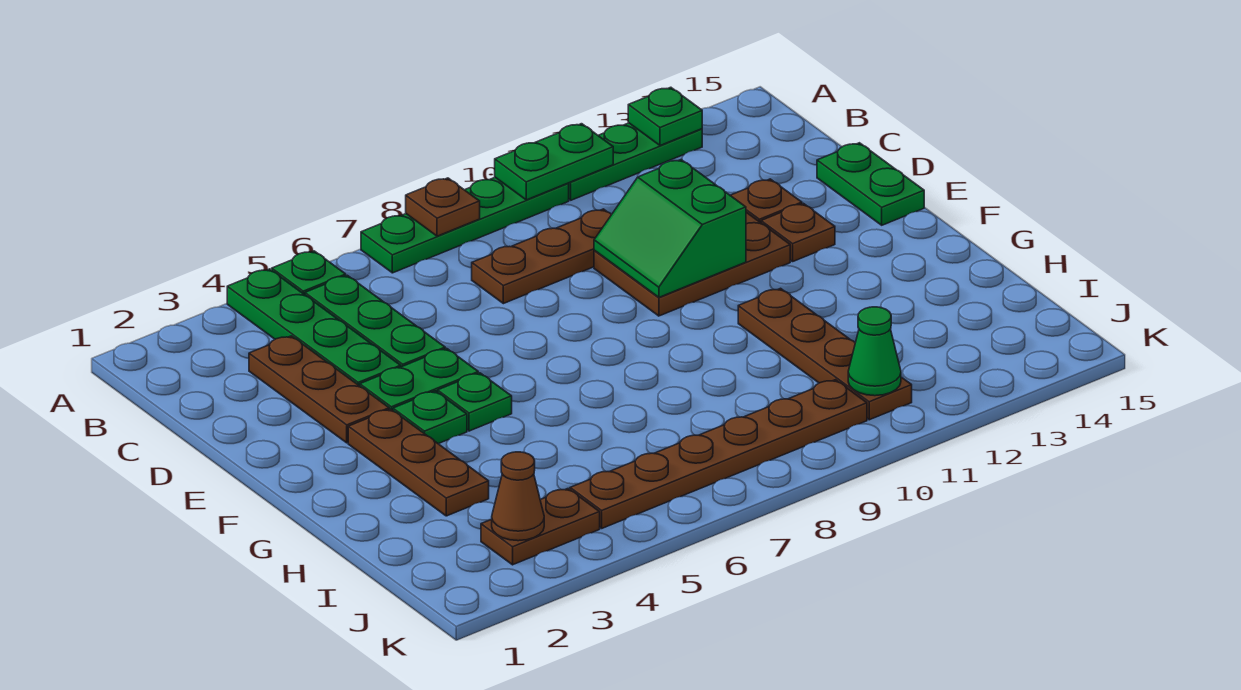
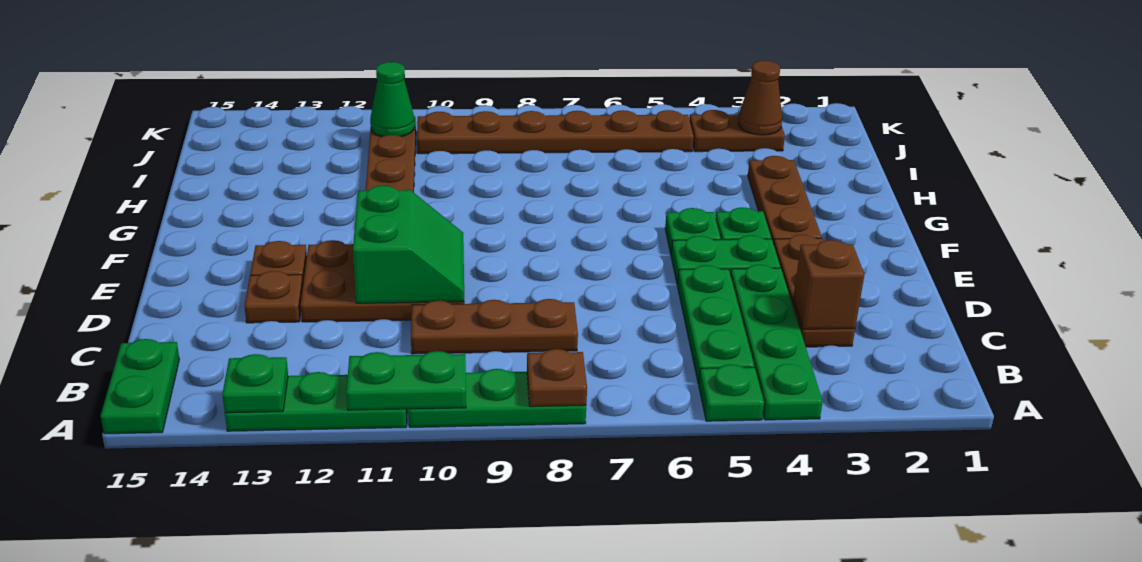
green 1x4 plate [361,178,569,273] -> green 1x3 plate [409,369,586,427]
none -> brown 1x1 brick [793,240,864,329]
green 1x2 plate [817,143,924,225] -> green 1x2 plate moved to [101,339,179,434]

